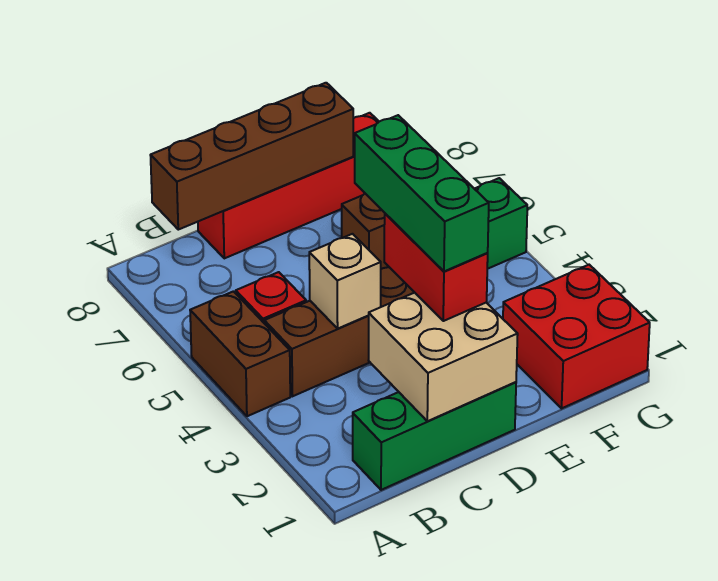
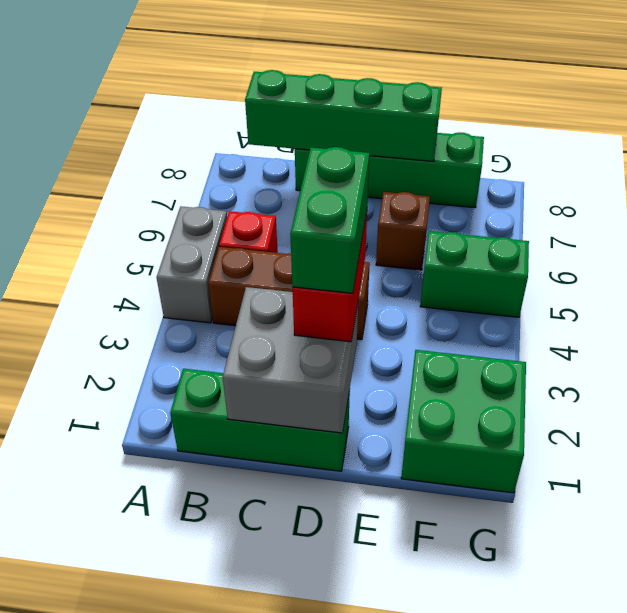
brown 1x2 brick [190,291,290,416] -> grey 1x2 brick [157,206,227,323]
brown 1x4 brick [150,83,353,230] -> green 1x4 brick [245,70,442,162]
tan 2x2 brick [369,293,518,421] -> grey 2x2 brick [223,287,358,433]
tan 1x1 brick [309,234,381,328] -> none
red 1x4 brick [198,113,379,258] -> green 1x4 brick [295,132,484,208]
green 1x3 brick [355,115,489,271] -> green 1x2 brick [290,147,370,293]
red 2x2 brick [503,265,650,408] -> green 2x2 brick [401,350,526,493]

